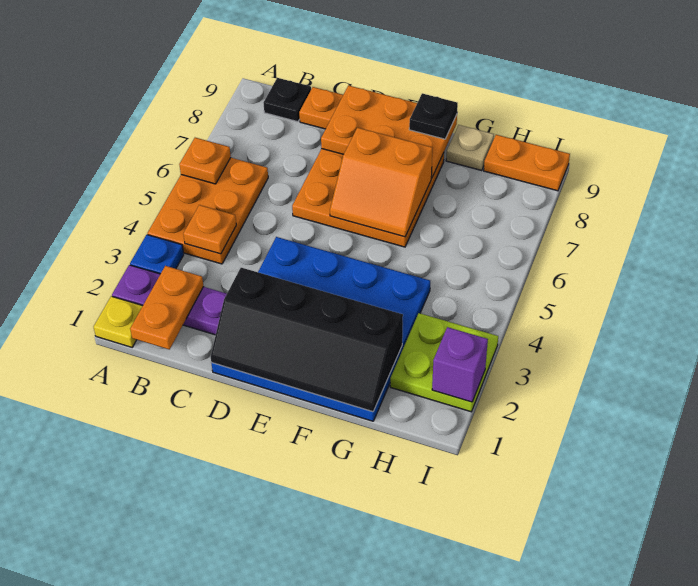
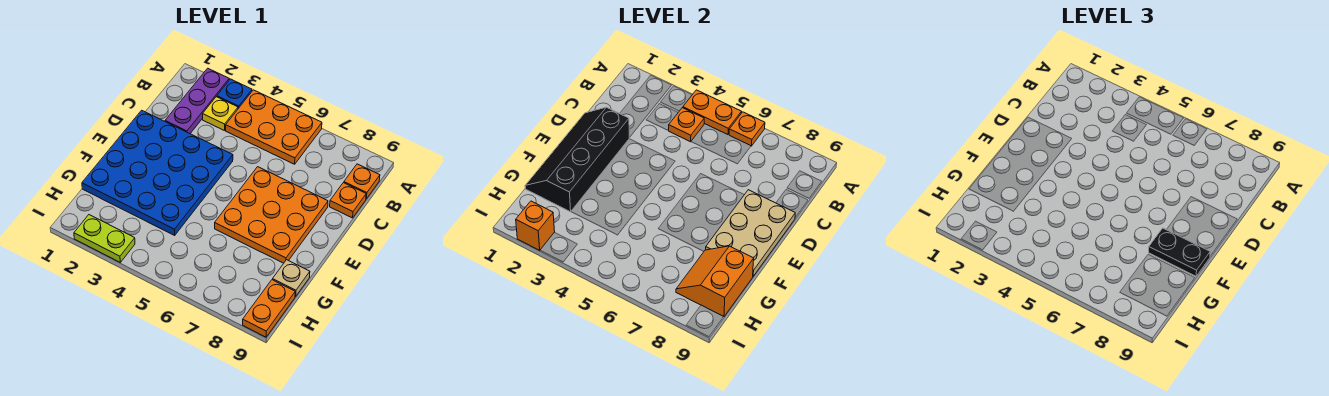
yellow 1x1 plate [94,296,142,347] -> yellow 1x1 plate moved to [203,97,238,131]
orange 1x2 plate [130,266,204,350] -> orange 1x2 plate moved to [683,90,741,135]
black 1x1 plate [264,78,311,122] -> orange 1x1 plate [344,164,380,199]
orange 2x3 plate [321,85,457,178] -> tan 2x3 plate [706,190,795,276]
orange 2x2 slope [330,128,432,237] -> orange 2x2 slope moved to [676,246,754,317]
black 1x1 plate [409,93,458,139] -> black 1x2 plate [1149,228,1210,276]
lime 2x2 plate [390,313,498,412] -> lime 1x2 plate [74,215,135,262]
purple 1x1 brick [432,327,488,402] -> orange 1x1 brick [516,201,555,250]

